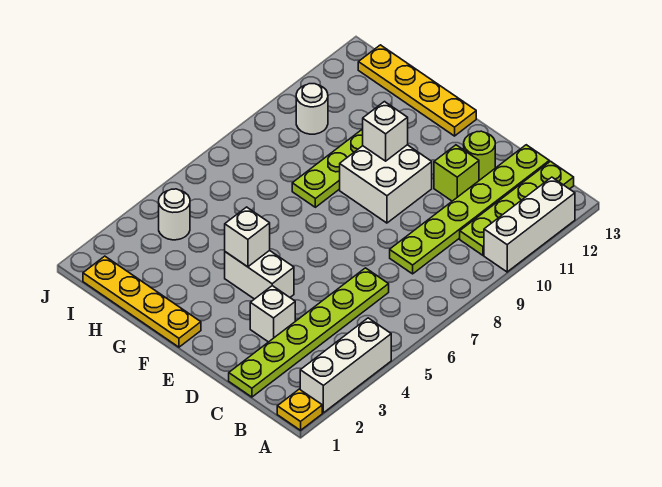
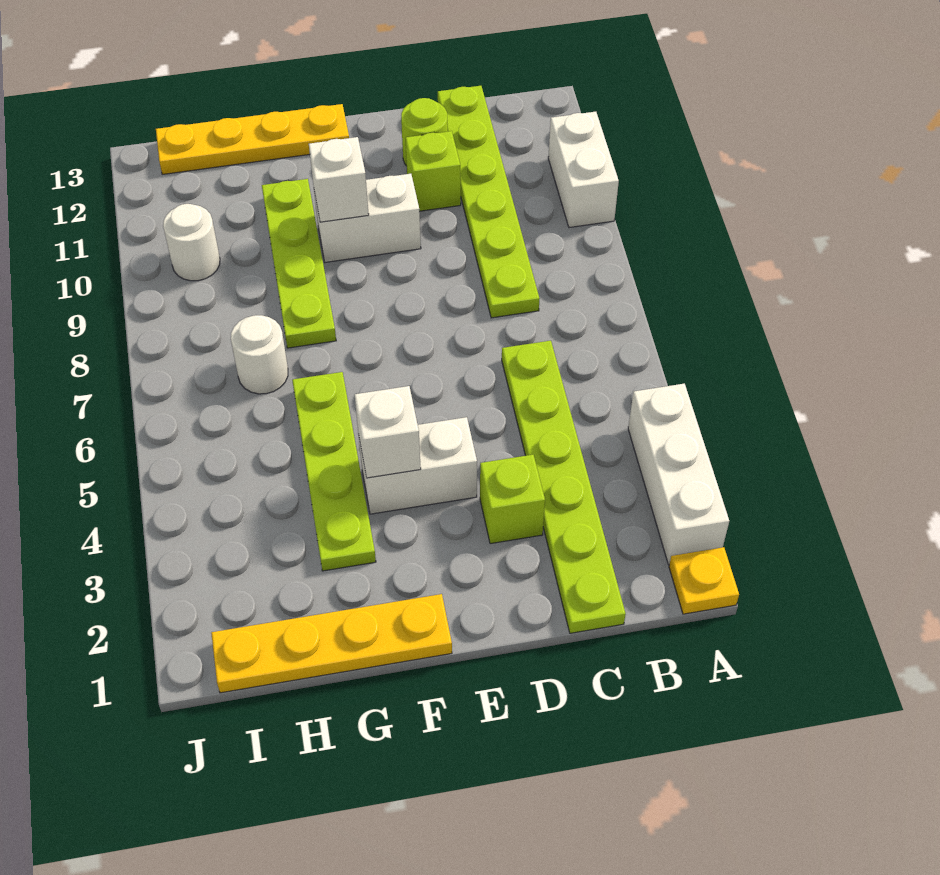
white 1x3 brick [484,177,575,272] -> white 1x2 brick [548,112,619,228]
lime 1x4 plate [460,161,574,255] -> lime 1x4 plate moved to [292,372,376,571]
white 1x1 brick [250,286,295,342] -> lime 1x1 brick [480,455,545,544]
white 2x2 brick [340,145,432,223] -> white 1x2 brick [314,174,421,262]
white 1x1 round brick [159,189,190,240] -> white 1x1 round brick moved to [231,315,288,394]

